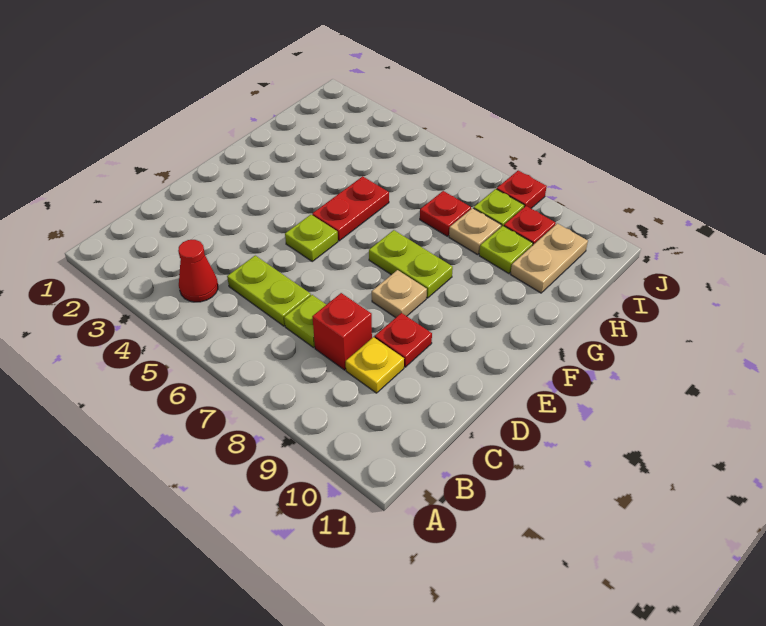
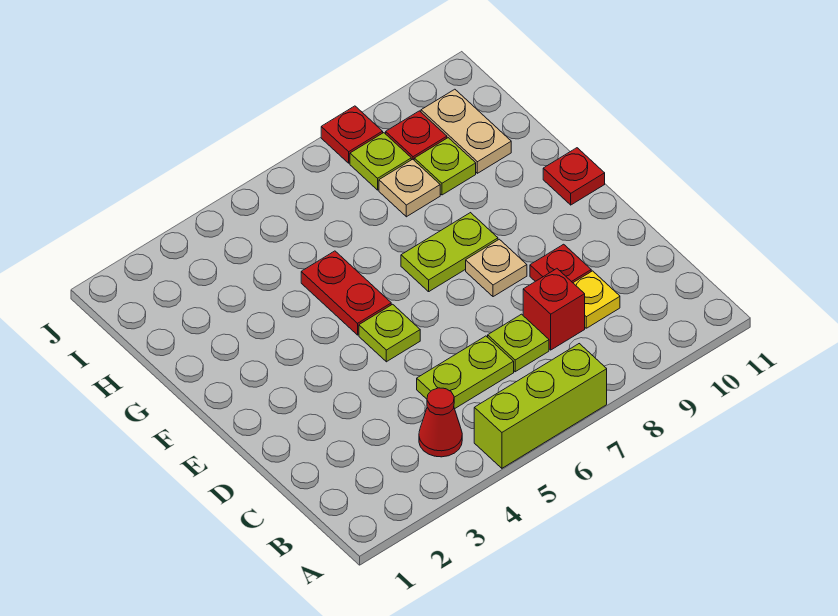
none -> lime 1x3 brick [474,344,607,468]
red 1x1 plate [420,191,471,236] -> red 1x1 plate moved to [543,148,605,205]

